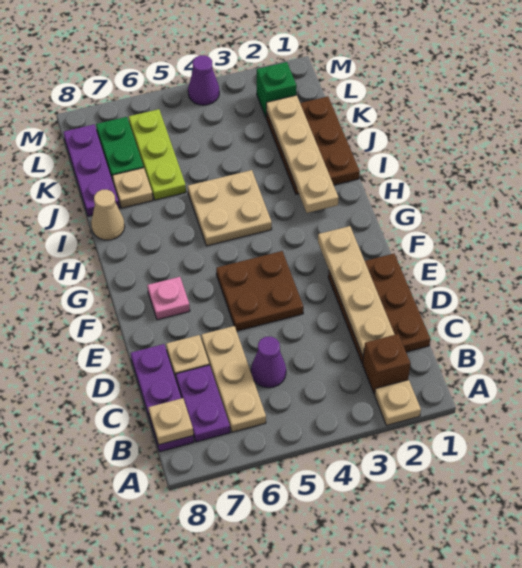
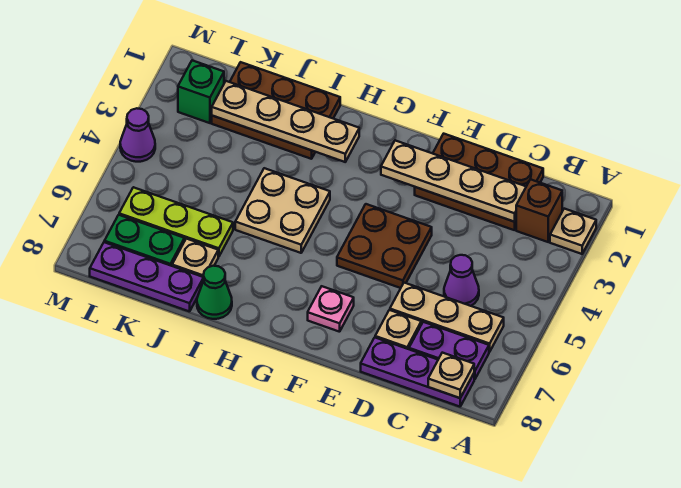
tan 1x1 cone [91,190,125,240] -> green 1x1 cone [197,266,232,319]

